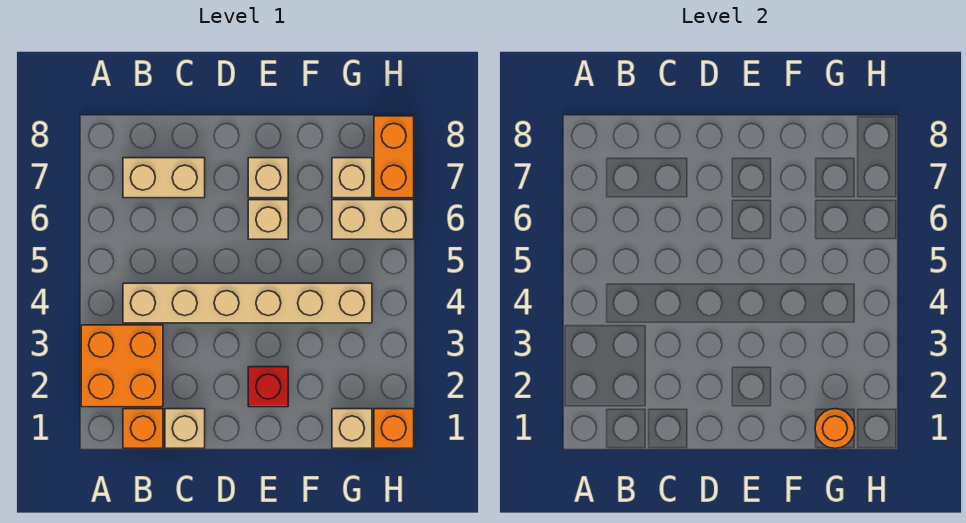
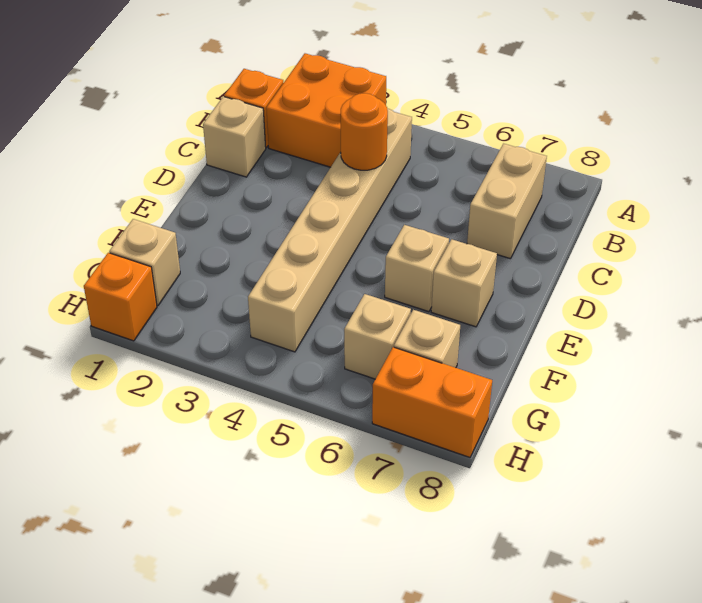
red 1x1 brick [248,367,288,407] -> none
orange 1x1 round brick [815,409,855,448] -> orange 1x1 round brick moved to [341,93,388,170]
tan 1x2 brick [332,200,414,239] -> tan 1x1 brick [344,294,411,379]

